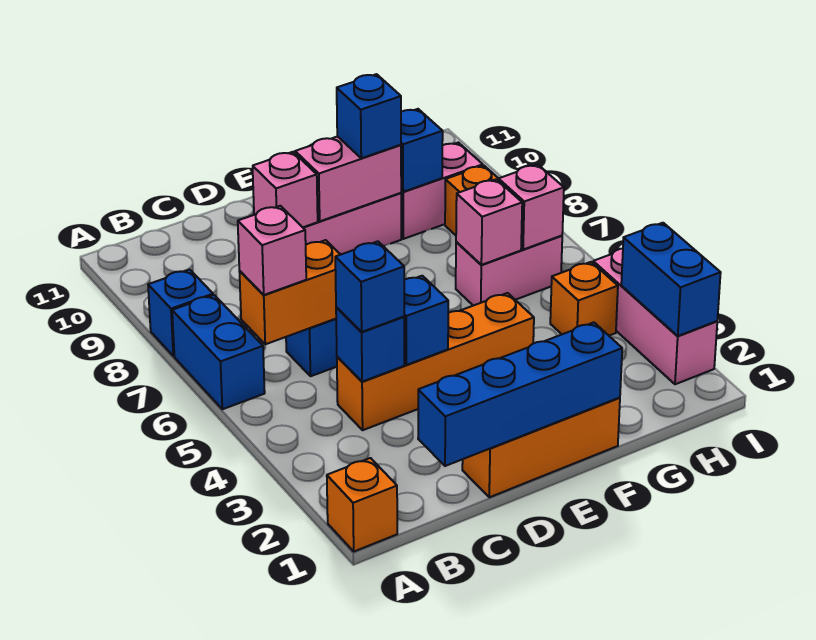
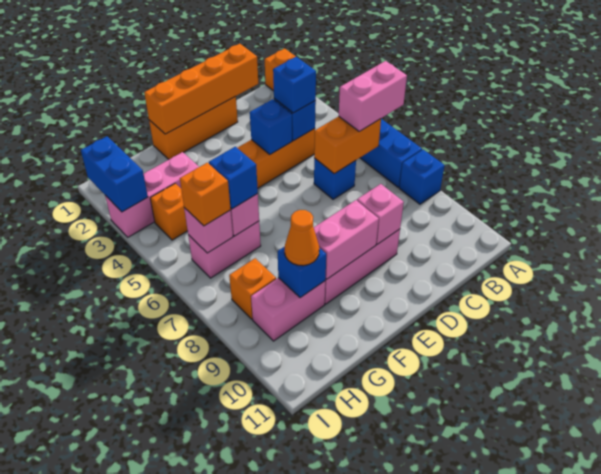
pink 1x1 brick [238,206,306,295] -> pink 1x2 brick [339,61,407,131]
blue 1x4 brick [418,322,622,466] -> orange 1x4 brick [144,44,258,134]
blue 1x1 brick [337,74,401,158] -> blue 1x1 brick moved to [209,147,258,209]
none -> orange 1x1 cone [285,210,319,266]
none -> orange 1x1 brick [180,163,231,226]
pink 1x3 brick [593,249,717,384] -> pink 1x3 brick turned to [105,152,199,237]

